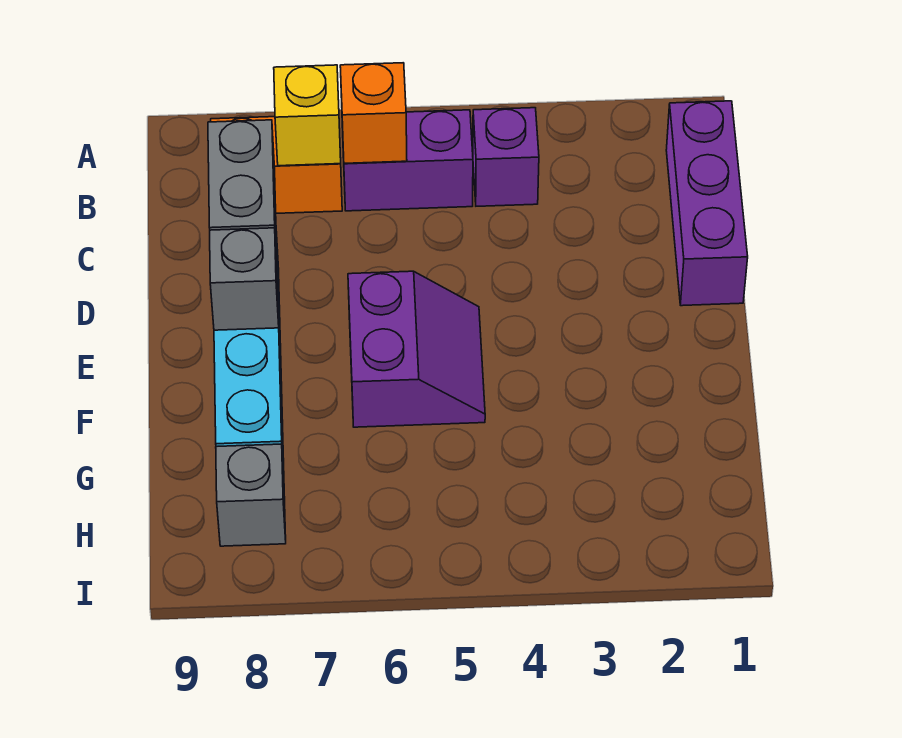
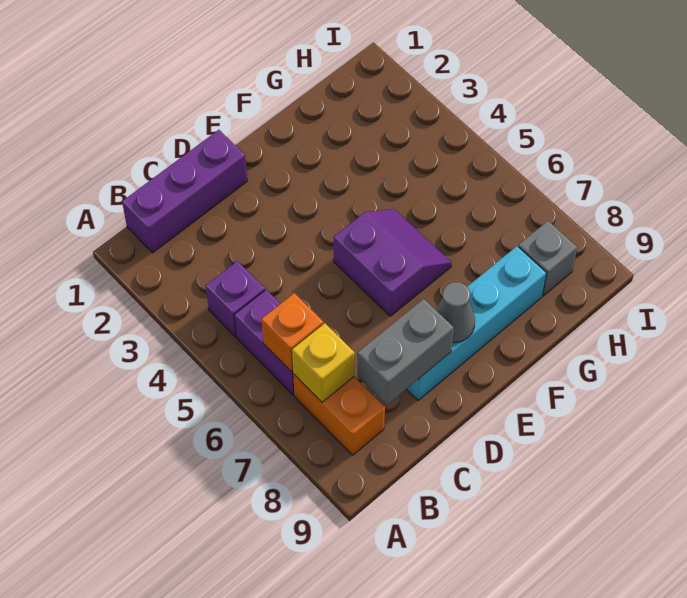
purple 2x2 slope [348,271,485,427] -> purple 2x2 slope turned to [334,209,452,316]
grey 1x1 brick [210,228,279,330] -> grey 1x1 cone [435,282,475,343]

